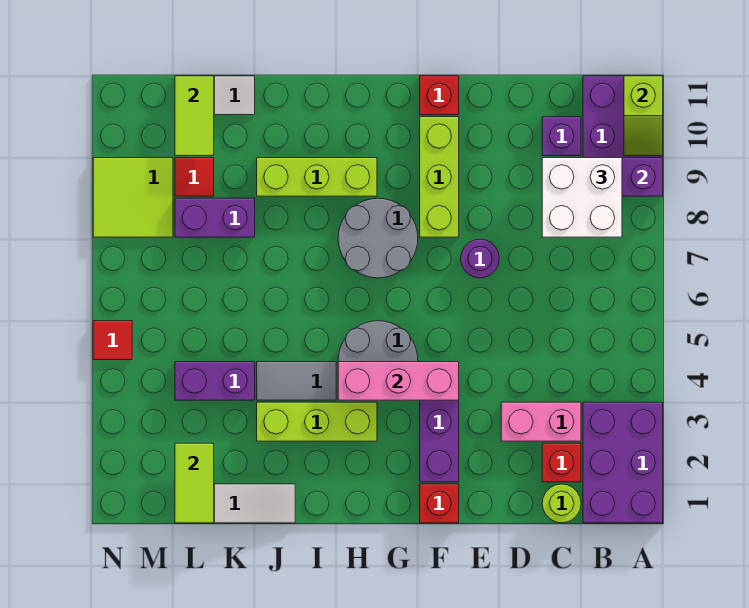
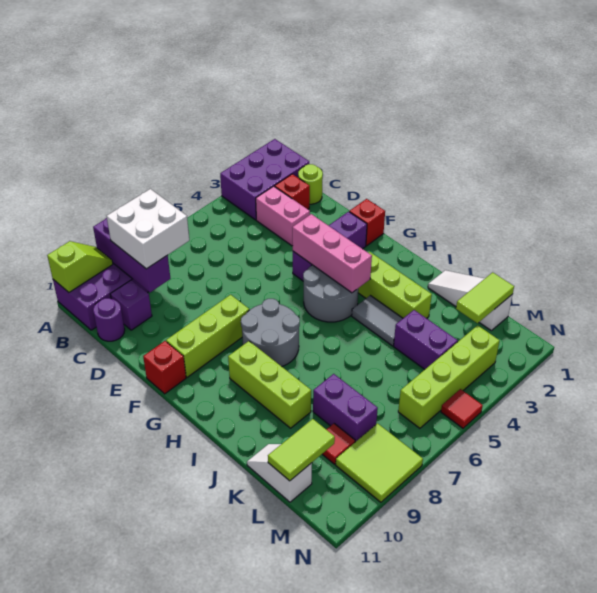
purple 1x1 round brick [461,239,499,278] -> purple 1x1 round brick moved to [93,298,125,341]
none -> lime 1x4 brick [398,325,500,428]

